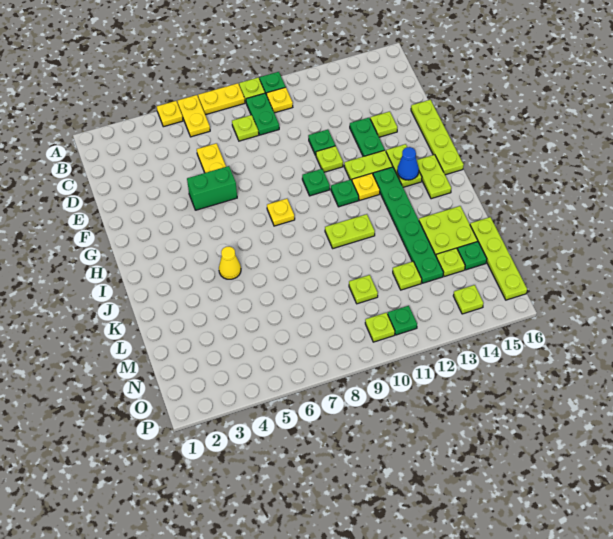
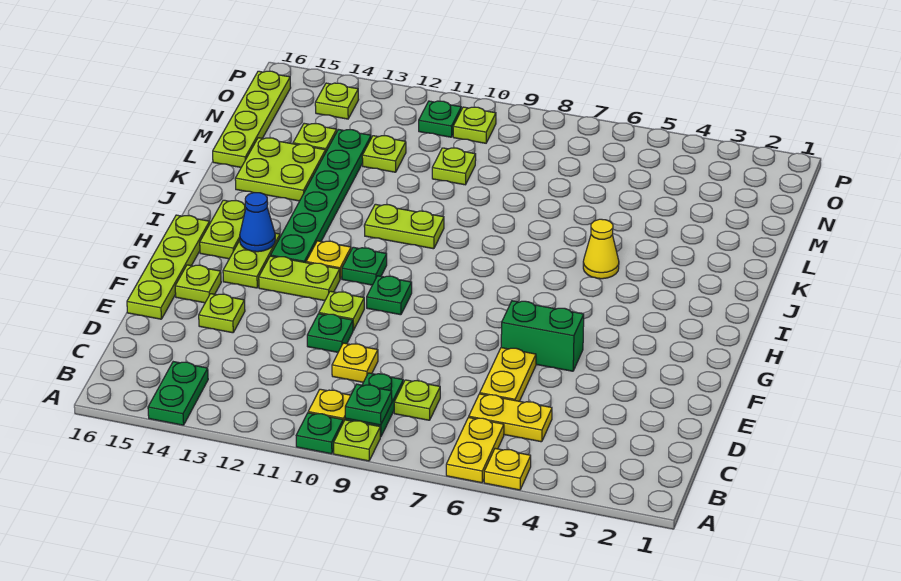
yellow 1x2 plate [198,83,245,115] -> yellow 1x2 plate moved to [469,394,552,442]
green 1x2 plate [350,118,385,157] -> green 1x2 plate moved to [148,362,208,425]
none -> lime 1x1 plate [175,265,221,303]
yellow 1x1 plate [267,199,295,226] -> yellow 1x1 plate moved to [332,343,378,382]
green 1x1 plate [458,242,487,270] -> green 1x1 plate moved to [345,384,392,425]

